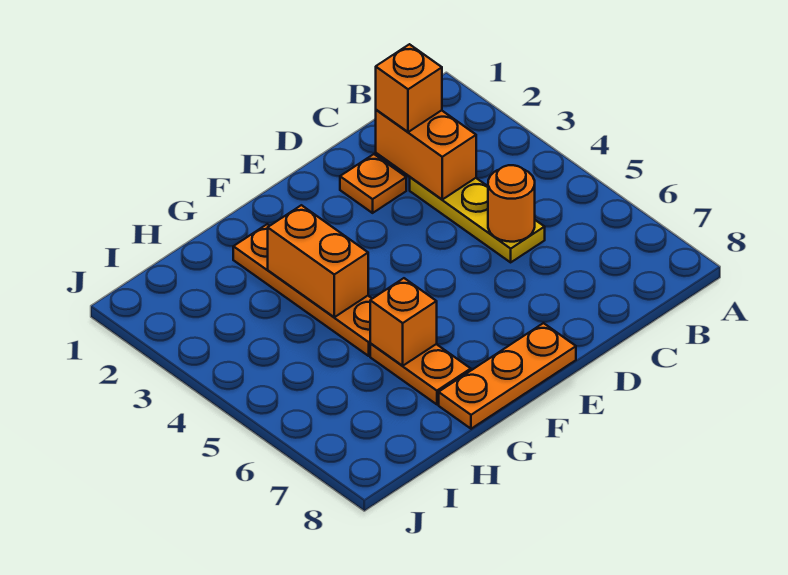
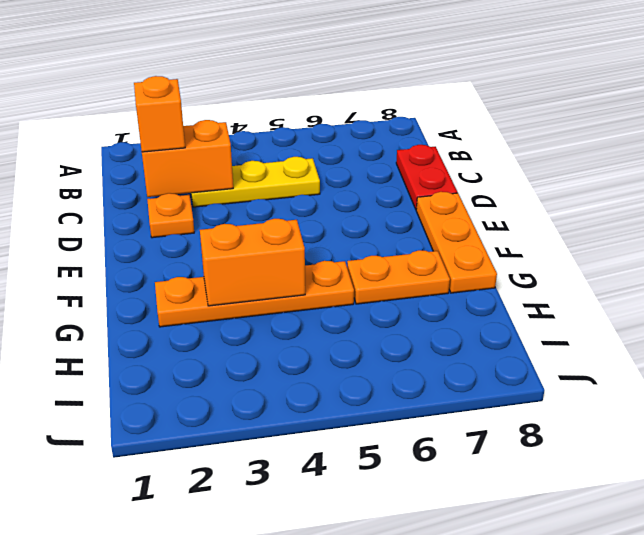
orange 1x1 round brick [488,165,535,242] -> none
none -> red 1x2 plate [396,145,457,209]
orange 1x1 brick [370,278,437,366] -> none

